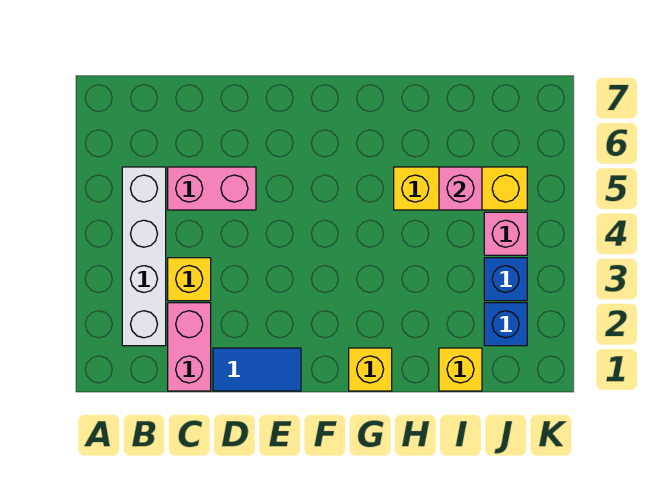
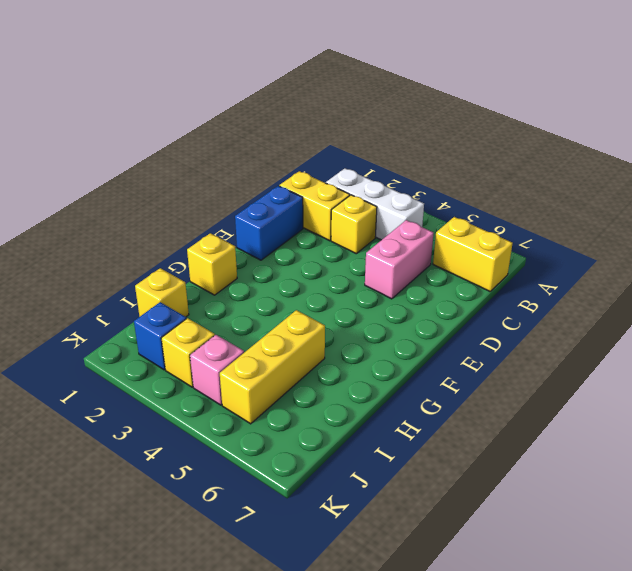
white 1x4 brick [122,167,166,346] -> white 1x3 brick [326,168,424,240]
none -> yellow 1x2 brick [433,217,513,291]
pink 1x2 brick [168,303,211,391] -> yellow 1x2 brick [279,171,350,241]
blue 1x2 tile [213,348,301,391] -> blue 1x2 brick [235,186,303,260]
pink 1x1 brick [439,167,482,210] -> none
blue 1x1 brick [484,258,527,301] -> yellow 1x1 brick [161,318,215,387]

